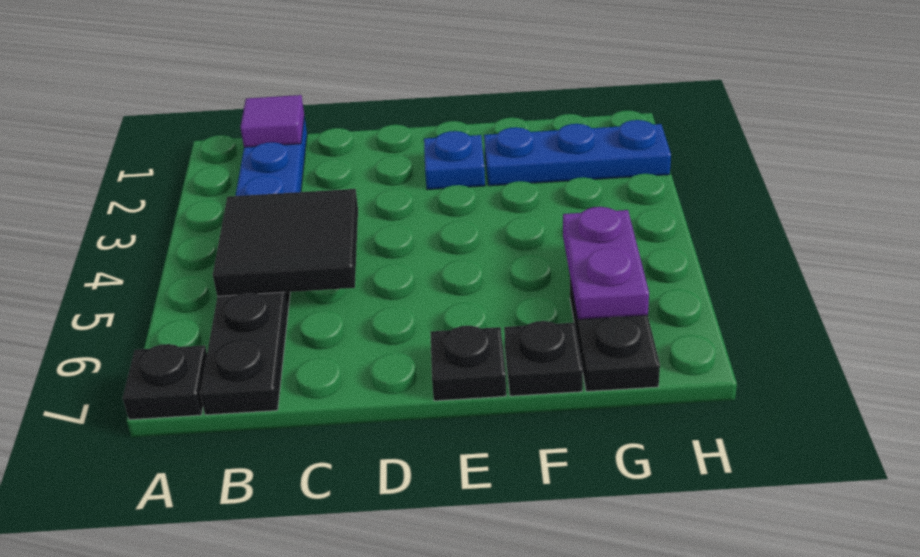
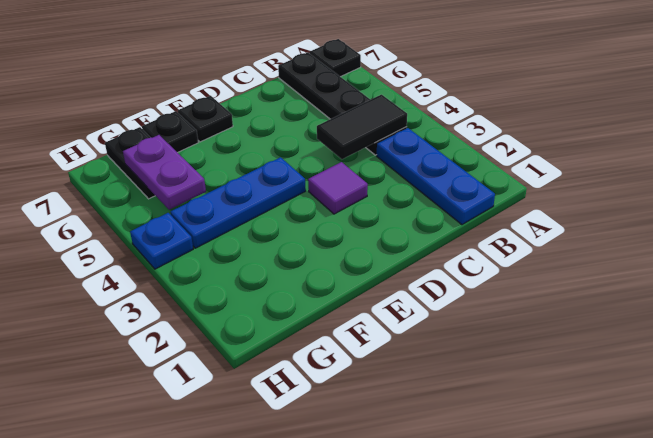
purple 1x1 tile [240,95,304,147] -> purple 1x1 tile moved to [308,162,368,214]
black 2x2 tile [213,189,358,296] -> black 1x2 tile [317,95,407,159]
blue 1x1 plate [424,131,485,190] -> blue 1x1 plate moved to [130,213,193,269]
blue 1x3 plate [484,120,671,186] -> blue 1x3 plate moved to [170,157,306,248]

